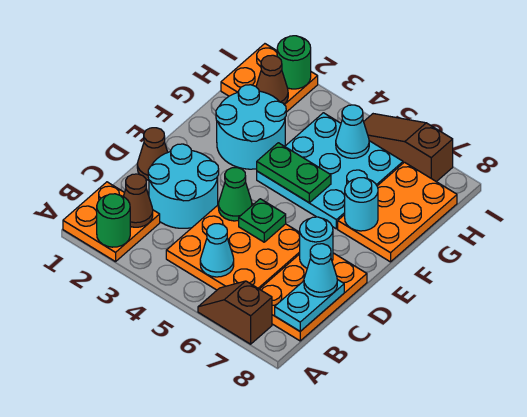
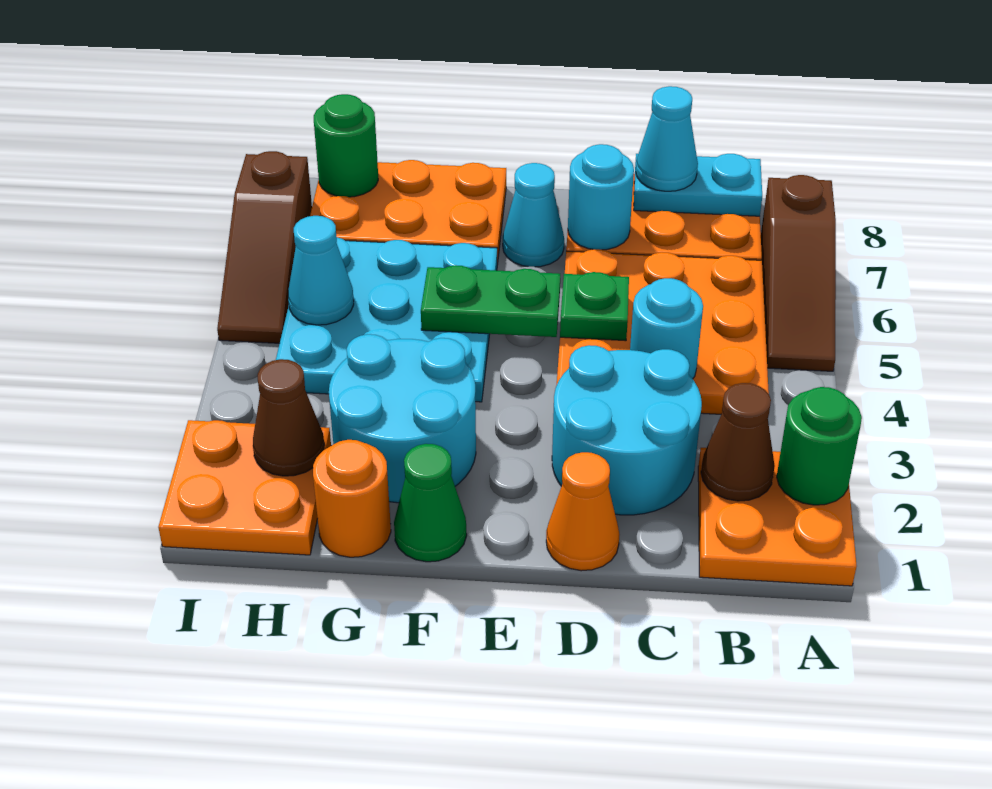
brown 1x2 slope [198,281,272,344] -> brown 1x3 slope [761,175,836,371]
cyan 1x1 cone [200,224,234,277] -> cyan 1x1 cone moved to [503,163,564,267]
brown 1x1 cone [137,128,168,180] -> orange 1x1 cone [546,452,620,571]
green 1x1 cone [218,168,252,221] -> green 1x1 cone moved to [394,444,467,562]
green 1x2 plate [257,143,331,203] -> green 1x2 plate turned to [421,265,560,337]
cyan 1x1 round brick [345,178,378,231] -> cyan 1x1 round brick moved to [630,278,703,379]
none -> orange 1x1 round brick [313,440,391,557]
green 1x1 round brick [277,36,311,89] -> green 1x1 round brick moved to [314,94,378,197]

